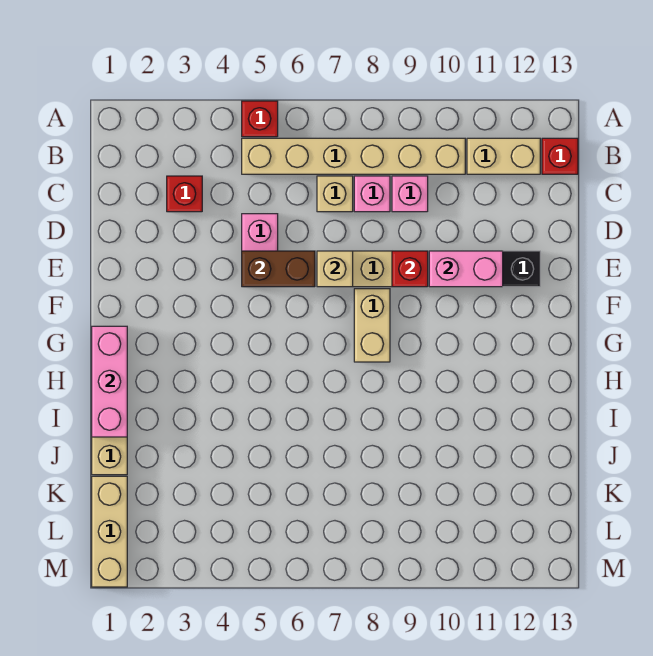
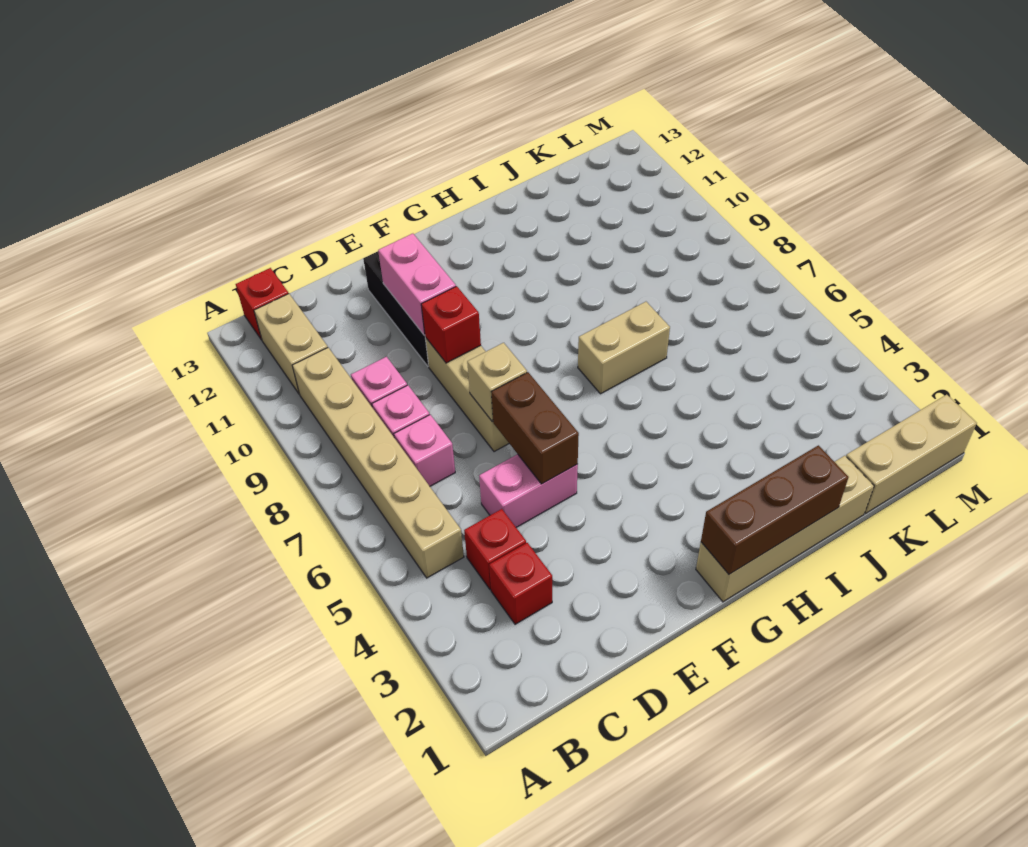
red 1x1 brick [242,101,278,137] -> red 1x1 brick moved to [464,509,526,590]
tan 1x1 brick [317,176,353,212] -> pink 1x1 brick [394,415,455,486]
tan 1x2 brick [354,289,390,362] -> tan 1x2 brick moved to [578,302,670,394]
pink 1x3 brick [92,326,127,437] -> brown 1x3 brick [701,445,849,574]

